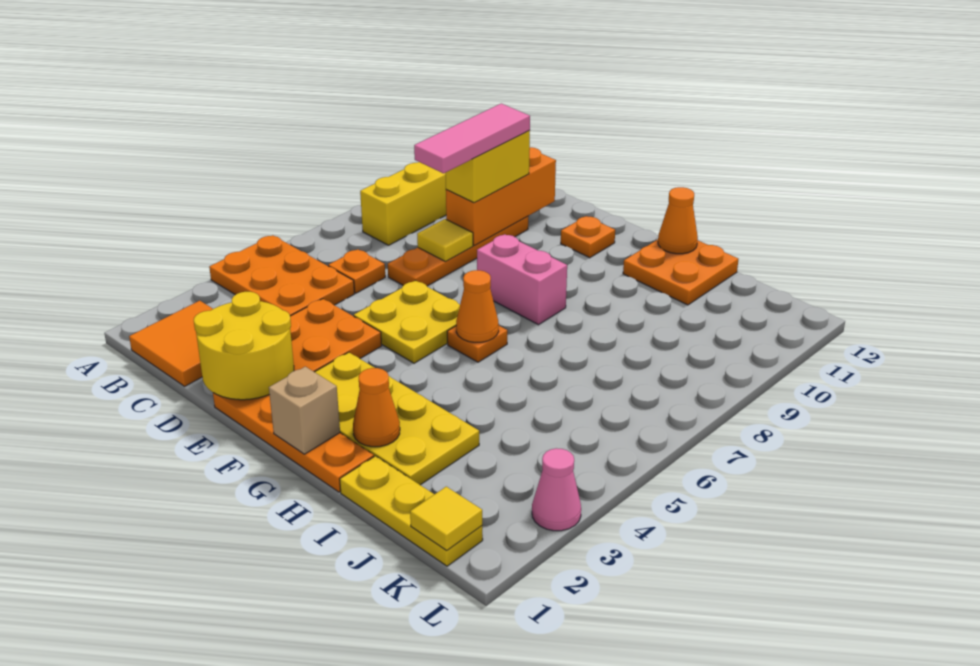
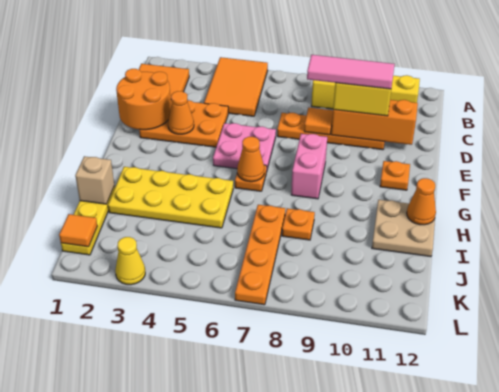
orange 2x3 plate [209,235,355,316] -> orange 2x3 tile [204,57,268,116]
orange 1x1 plate [328,249,385,293] -> orange 1x1 plate moved to [282,208,315,240]
yellow 2x2 round brick [194,292,294,400] -> orange 2x2 round brick [116,69,171,130]
yellow 1x1 tile [417,219,473,261] -> orange 1x1 tile [304,108,333,135]
orange 1x4 plate [213,393,374,492] -> orange 1x4 plate moved to [235,205,285,305]
yellow 2x2 plate [354,280,460,363] -> pink 2x2 plate [213,123,276,172]
yellow 2x4 plate [315,352,479,485] -> yellow 2x4 plate turned to [108,167,233,228]
tan 1x1 brick [269,367,340,454] -> tan 1x1 brick moved to [75,156,114,204]
orange 1x1 cone [353,368,400,447] -> orange 1x1 cone moved to [168,91,194,134]
orange 2x2 plate [623,240,738,305] -> tan 2x2 plate [372,200,435,257]
yellow 1x1 tile [410,487,482,551] -> orange 1x1 tile [59,214,97,247]
pink 1x1 cone [532,448,581,531] -> yellow 1x1 cone [115,237,145,285]

